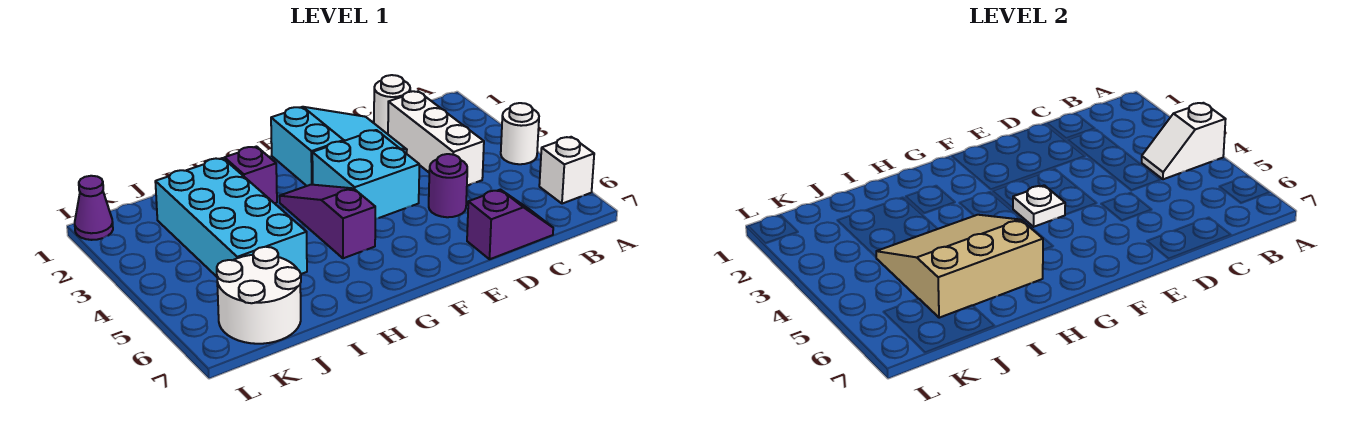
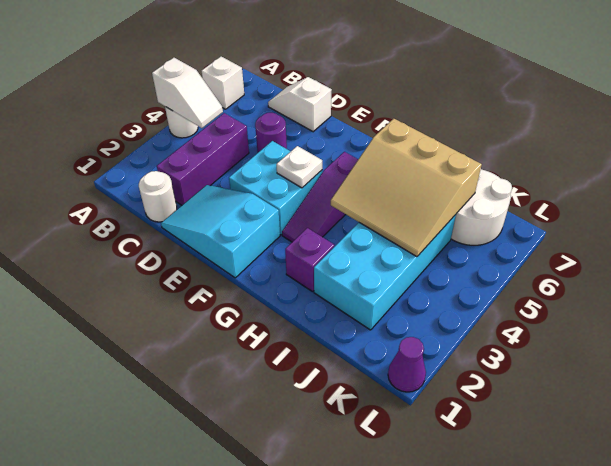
white 1x3 brick [388,91,484,186] -> purple 1x3 brick [157,113,249,205]
purple 1x2 slope [467,190,553,259] -> white 1x2 slope [268,77,332,132]

